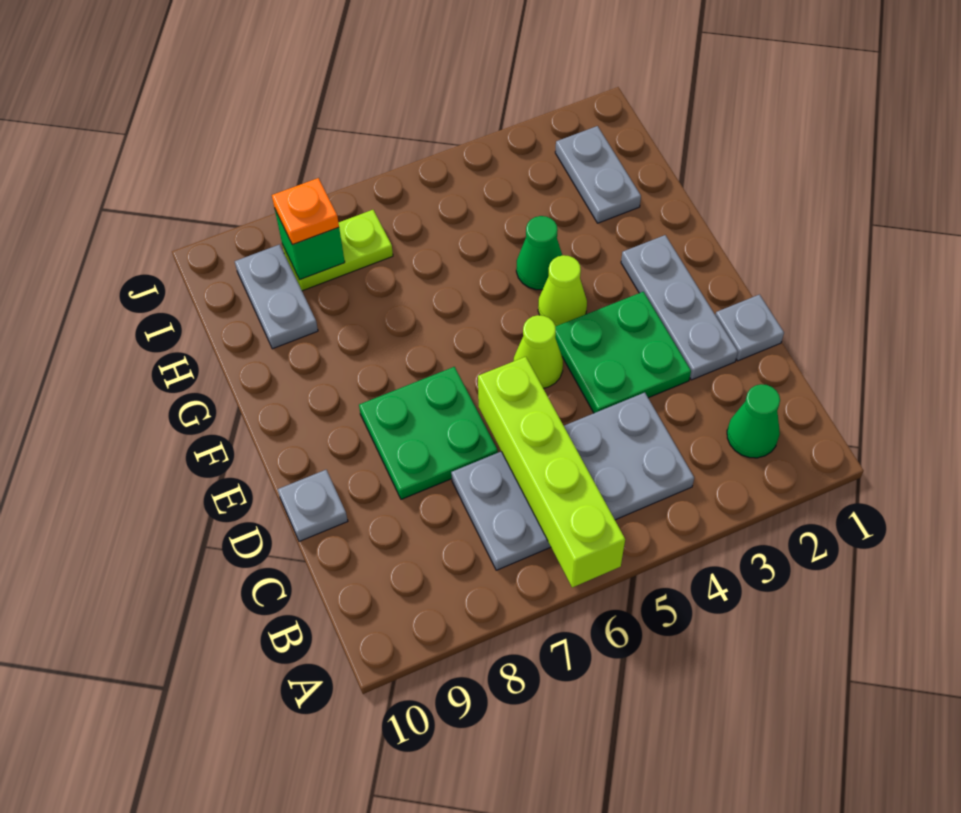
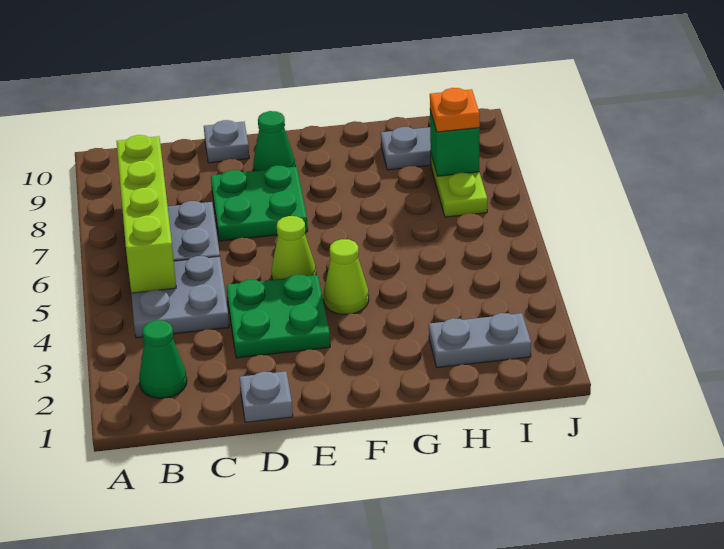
lime 1x4 brick [478,357,625,587] -> lime 1x4 brick turned to [116,135,176,293]
grey 1x3 plate [621,235,738,380] -> none
green 1x1 cone [516,216,562,290] -> green 1x1 cone moved to [253,111,295,171]

